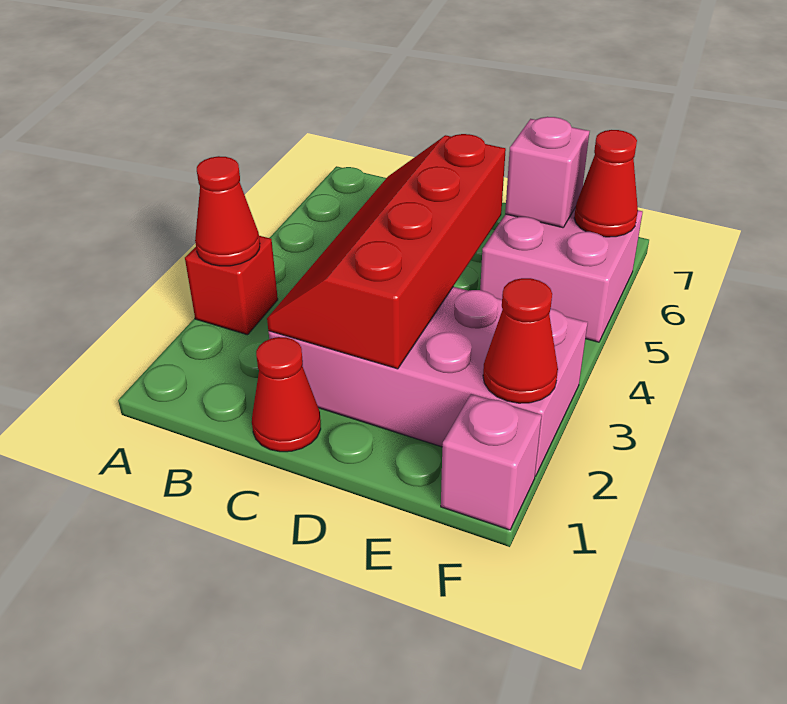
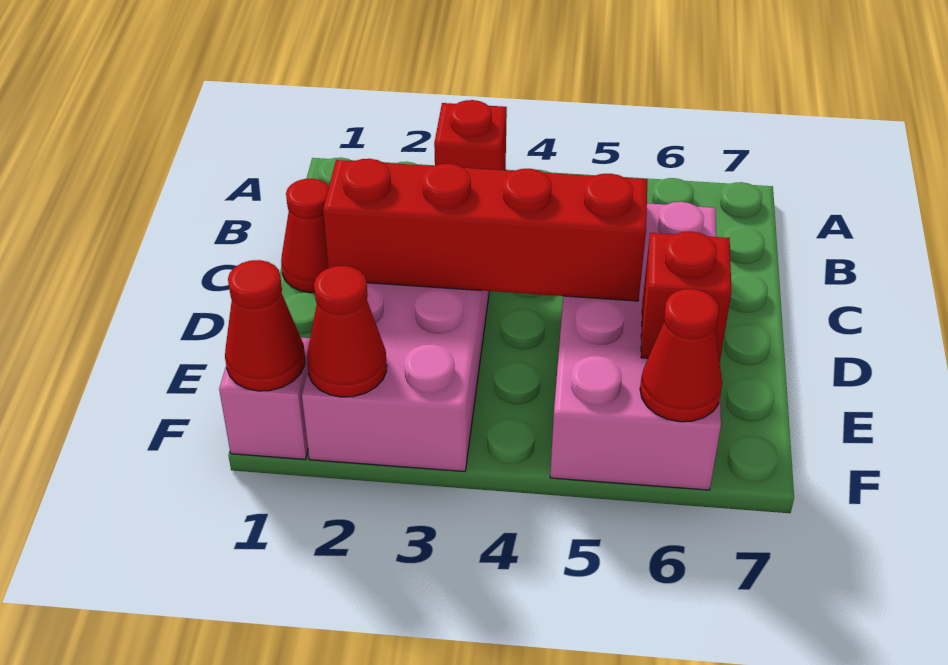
red 1x1 cone [195,156,260,266] -> red 1x1 cone moved to [225,260,305,391]
pink 2x2 brick [480,209,643,342] -> pink 2x4 brick [550,202,721,490]
pink 1x1 brick [505,117,590,228] -> red 1x1 brick [641,232,731,362]

